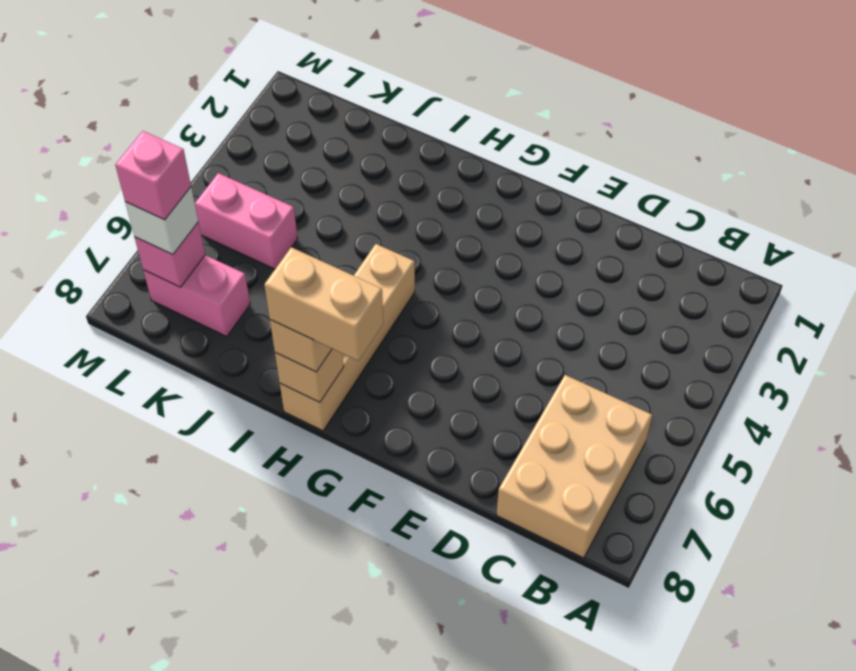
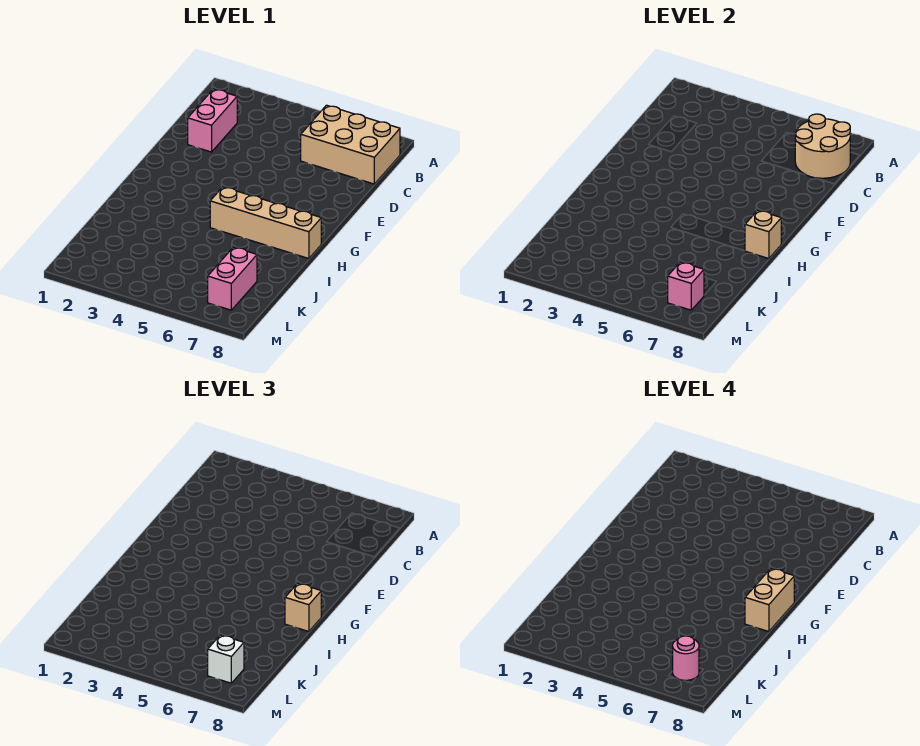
none -> tan 2x2 round brick [795,114,850,178]
pink 1x2 brick [195,173,298,269] -> pink 1x2 brick moved to [188,89,237,152]
pink 1x1 brick [115,131,191,220] -> pink 1x1 round brick [673,636,699,680]

